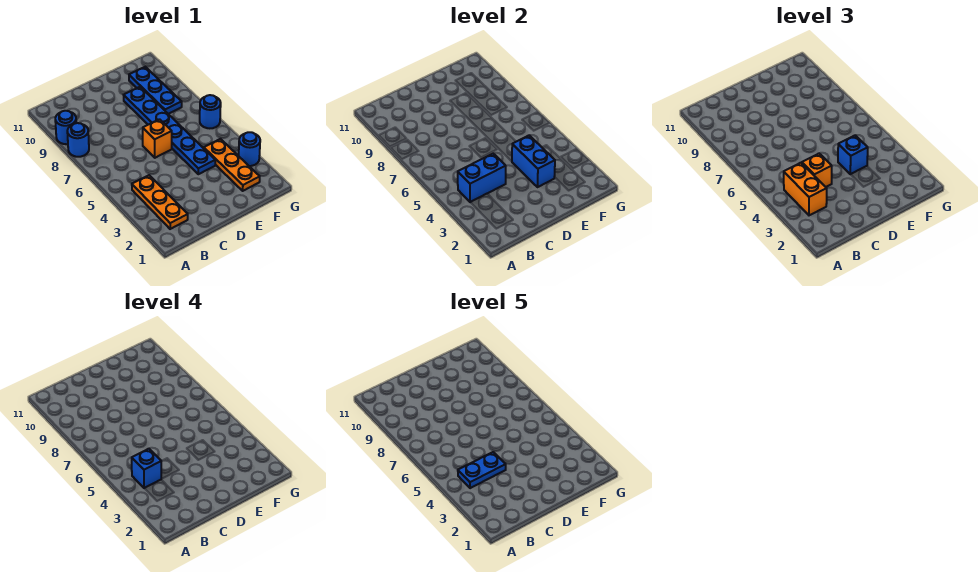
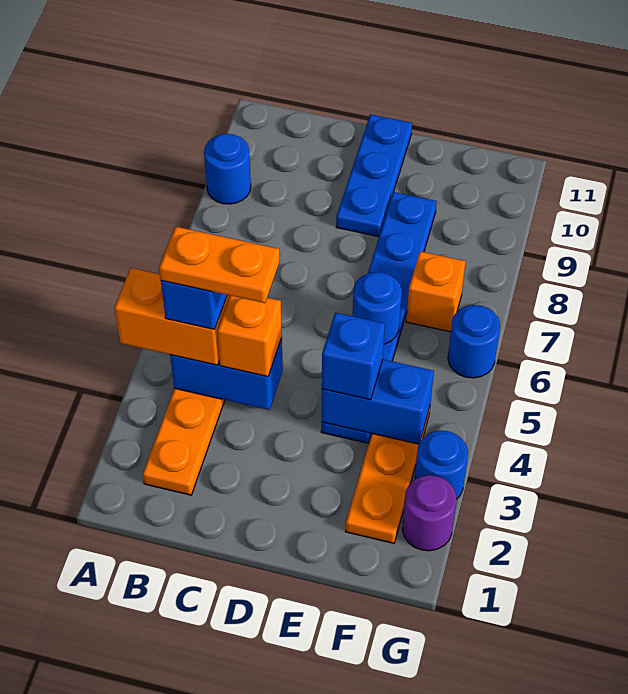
blue 1x1 round brick [67,123,89,157] -> blue 1x1 round brick moved to [353,272,402,344]
orange 1x2 brick [784,163,827,215] -> orange 1x2 brick turned to [114,268,230,365]
blue 1x2 plate [458,452,506,488] -> orange 1x2 plate [159,227,280,303]
orange 1x1 brick [143,119,172,158] -> orange 1x1 brick moved to [406,251,466,332]
blue 1x2 brick [512,135,555,187] -> blue 1x2 brick turned to [322,359,434,444]
blue 1x3 plate [129,67,182,114] -> blue 1x3 plate moved to [336,114,412,237]
none -> purple 1x1 round brick [402,475,457,551]

